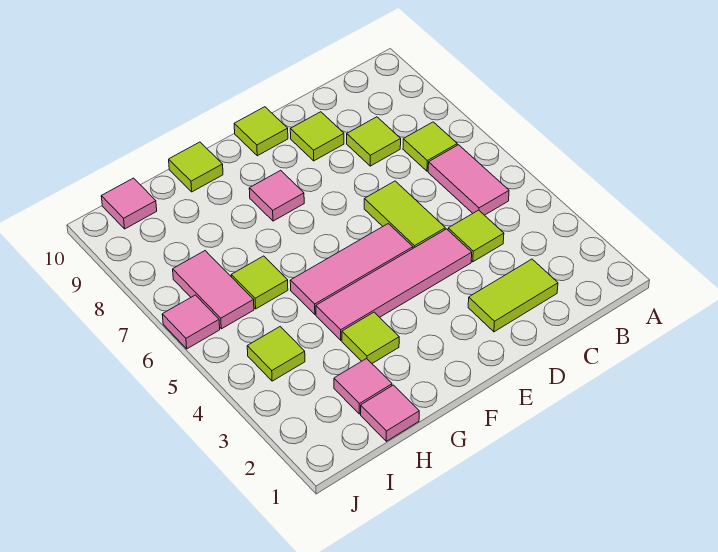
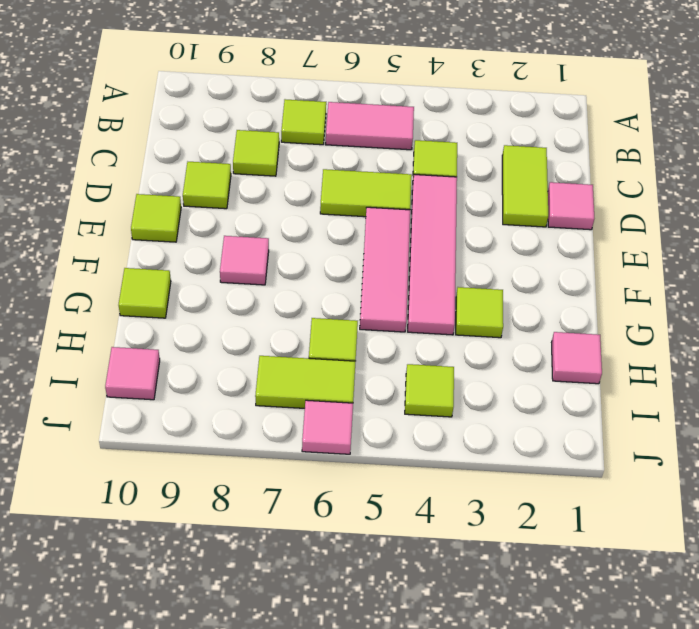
pink 1x1 tile [334,359,392,414] -> pink 1x1 tile moved to [548,182,594,230]
pink 1x2 tile [173,251,254,329] -> lime 1x2 tile [255,356,356,408]

